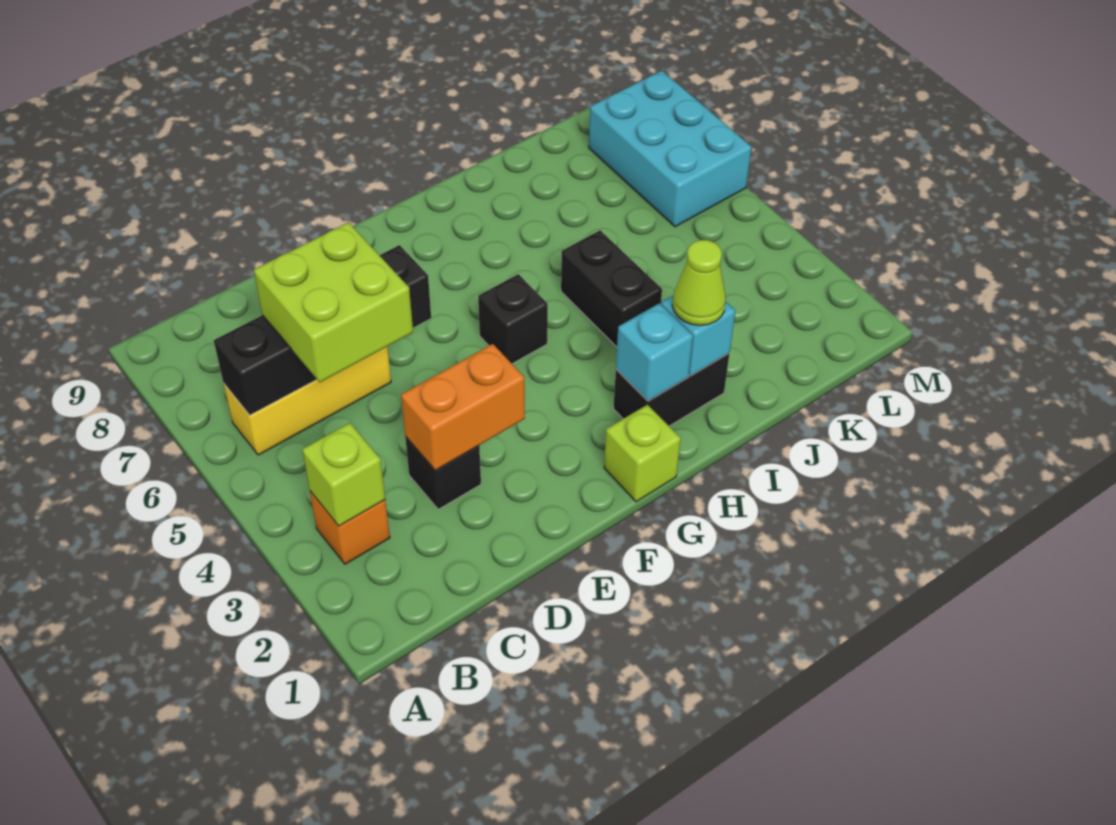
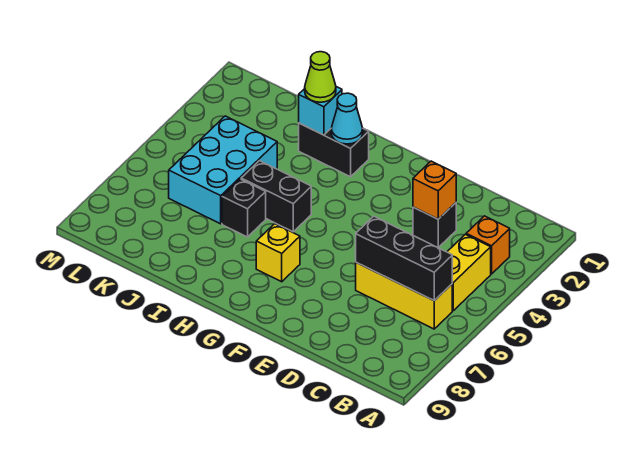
lime 1x1 brick [302,423,385,526] -> none
none -> yellow 1x2 brick [447,234,491,311]
black 1x4 brick [214,245,431,415] -> black 1x3 brick [356,216,452,301]
lime 2x2 brick [254,222,413,382] -> none
orange 1x2 brick [401,344,525,470] -> orange 1x1 brick [413,161,456,219]
lime 1x1 brick [604,404,681,502] -> none
black 1x1 brick [478,274,548,364] -> black 1x1 brick moved to [222,179,266,237]
none -> yellow 1x1 brick [256,224,300,282]
cyan 1x1 brick [616,303,693,401] -> cyan 1x1 cone [331,93,363,144]
black 1x2 brick [561,230,662,347] -> black 1x2 brick turned to [241,161,311,232]
cyan 2x3 brick [589,71,752,227] -> cyan 2x3 brick moved to [169,116,277,224]

